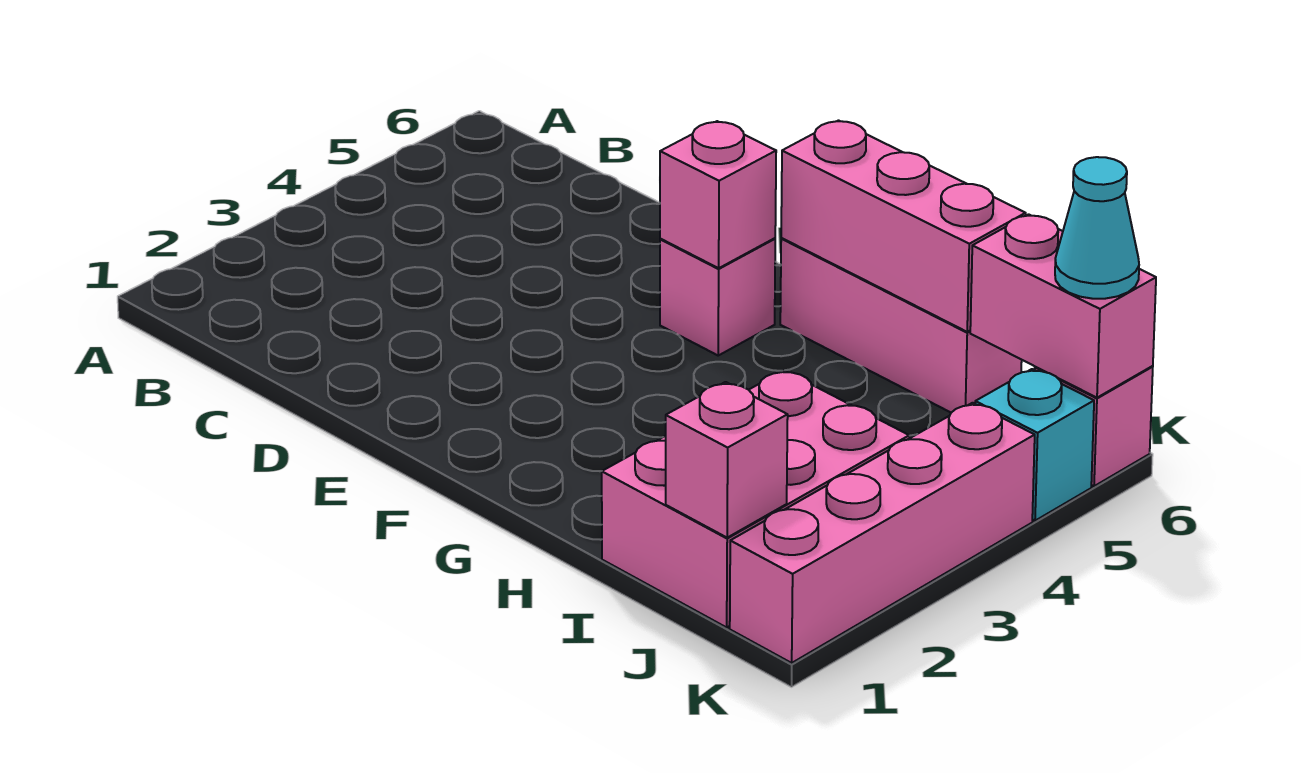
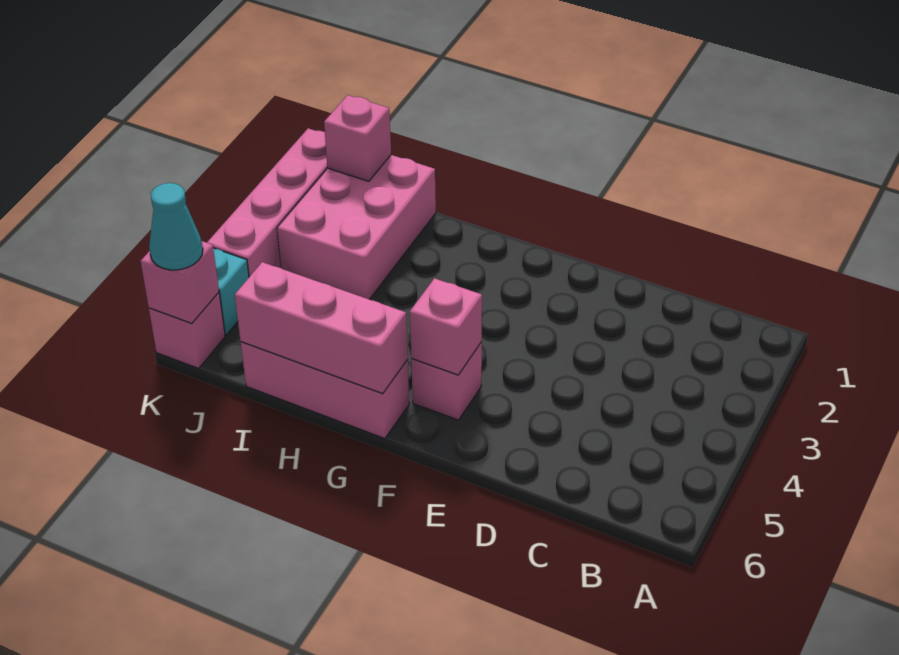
pink 1x2 brick [970,214,1156,398] -> pink 1x1 brick [141,241,219,323]

